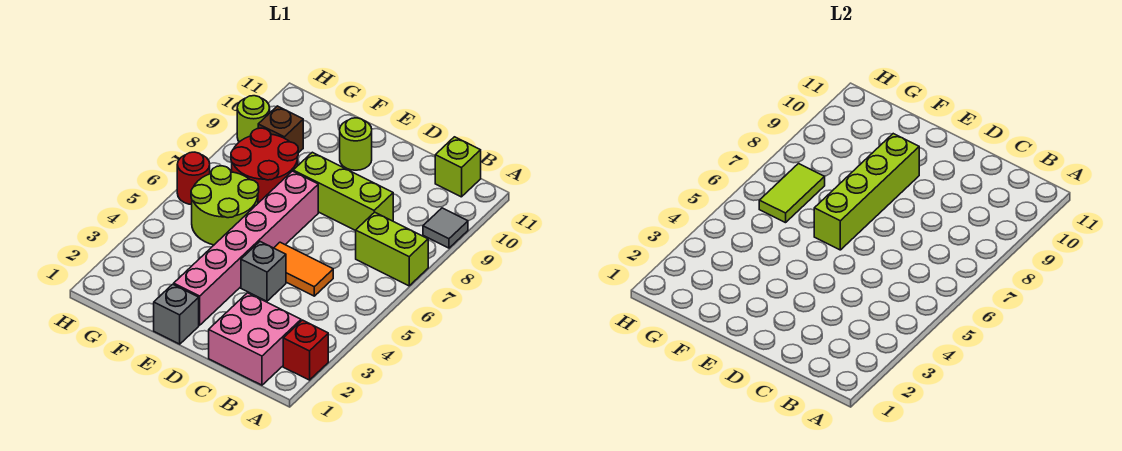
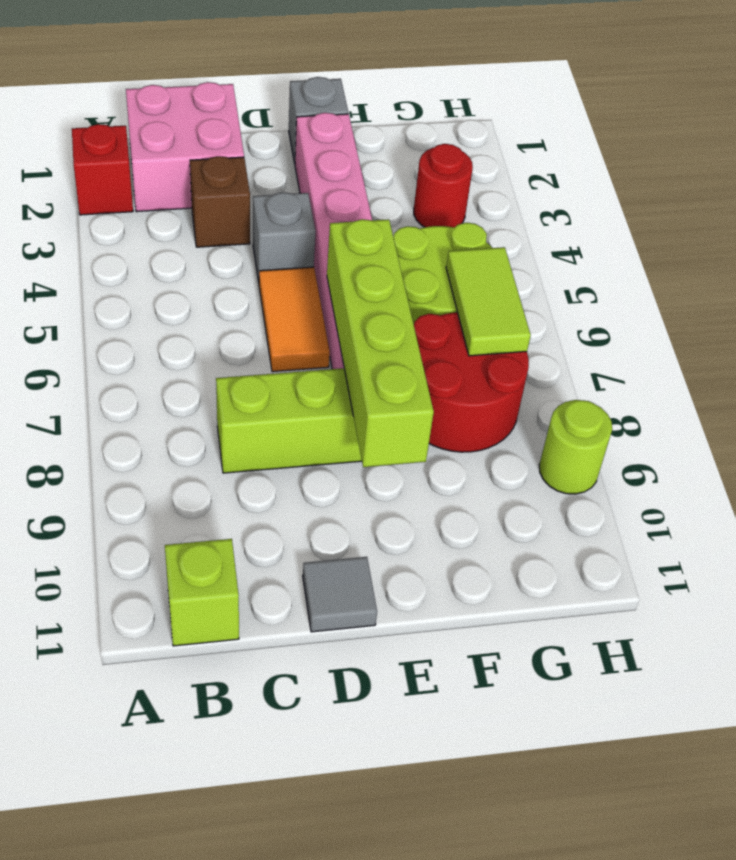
lime 1x2 brick [356,212,428,286] -> none
grey 1x1 tile [423,208,468,248] -> grey 1x1 tile moved to [303,557,377,632]
orange 1x2 tile [274,242,333,296] -> orange 1x2 tile turned to [259,267,330,372]
lime 1x1 round brick [340,118,372,170] -> none
brown 1x1 brick [258,106,303,153] -> brown 1x1 brick moved to [190,156,250,247]
red 1x1 round brick [177,152,210,204] -> red 1x1 round brick moved to [414,144,473,228]

